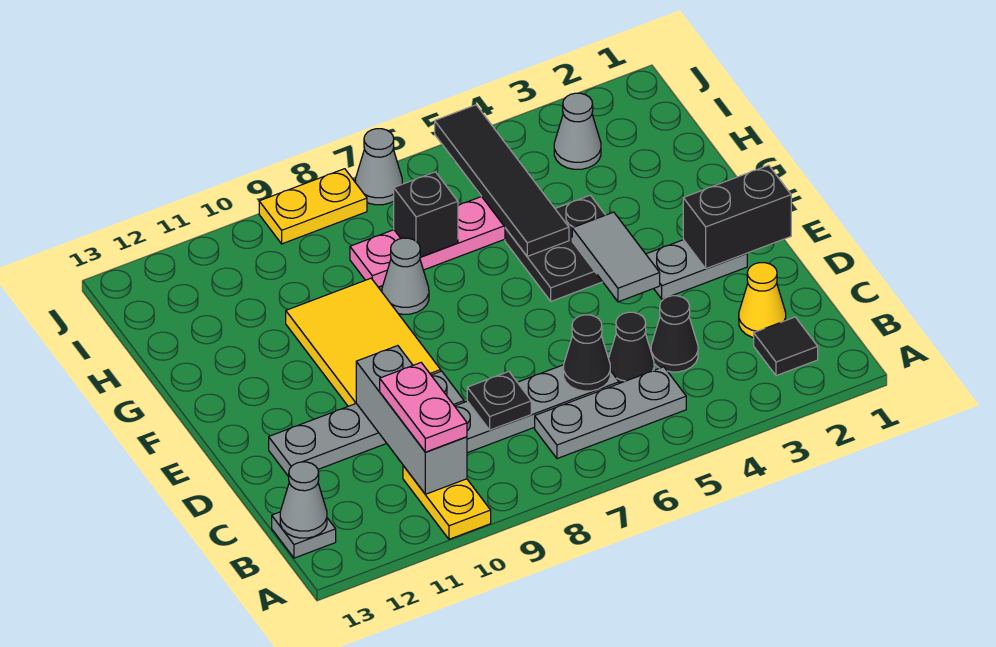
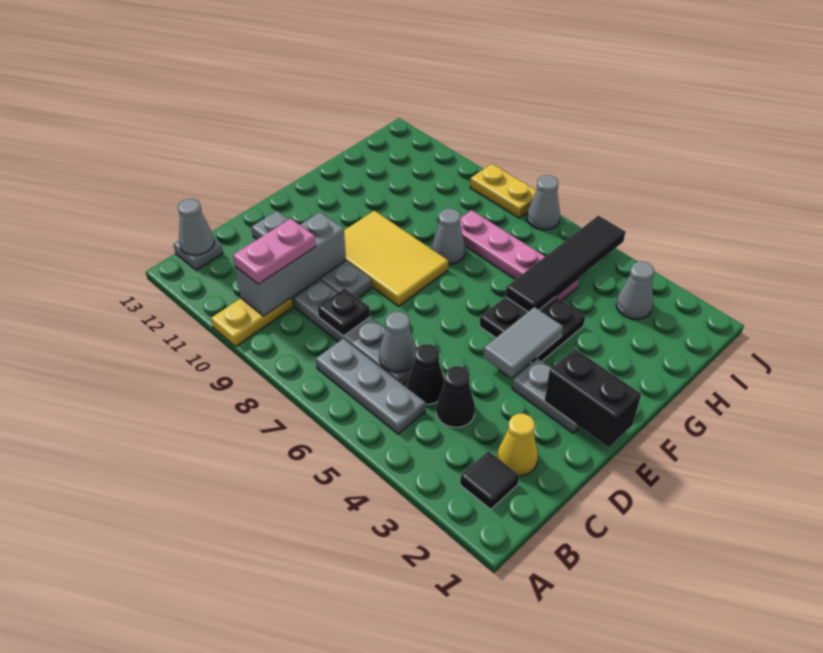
black 1x1 cone [564,315,610,391] -> grey 1x1 cone [379,312,416,372]
yellow 2x3 tile [286,278,441,406] -> yellow 2x3 tile turned to [344,211,448,306]
black 1x1 brick [394,172,458,257] -> none

